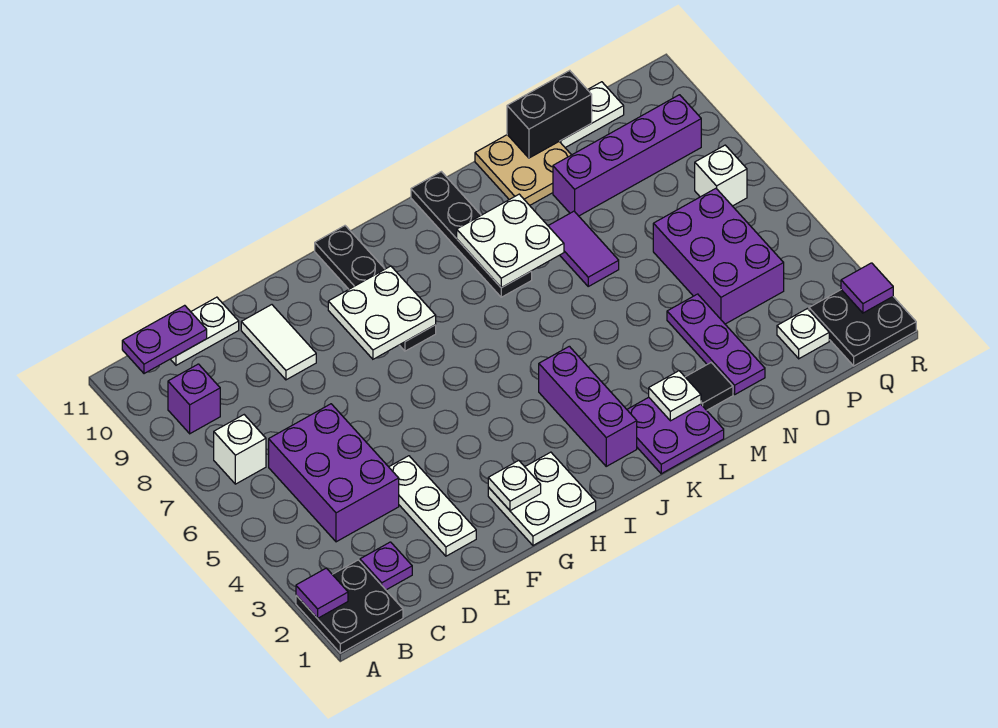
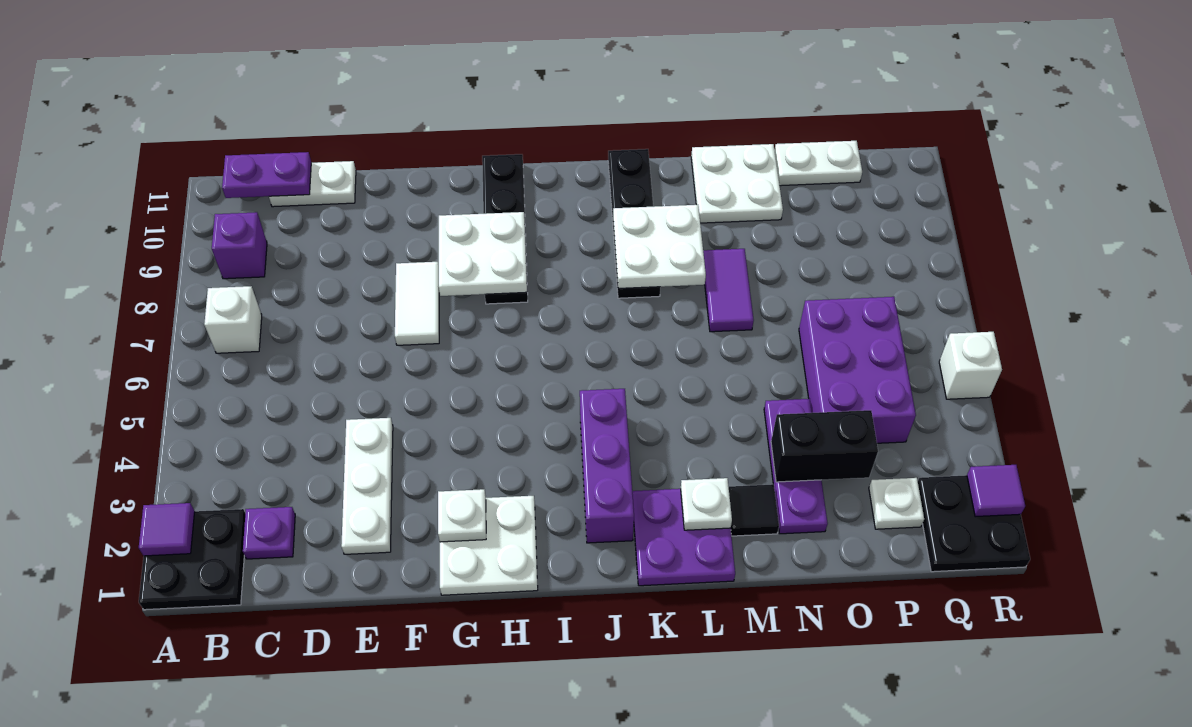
purple 2x3 brick [269,404,399,542] -> none
white 1x2 tile [241,305,316,380] -> white 1x2 tile moved to [395,262,439,345]
tan 2x2 plate [475,135,571,205] -> white 2x2 plate [691,144,783,223]
purple 1x4 brick [553,95,701,216] -> none
black 1x2 brick [507,70,592,158] -> black 1x2 brick moved to [771,410,878,482]
white 1x1 brick [695,145,747,206] -> white 1x1 brick moved to [939,332,1002,399]

